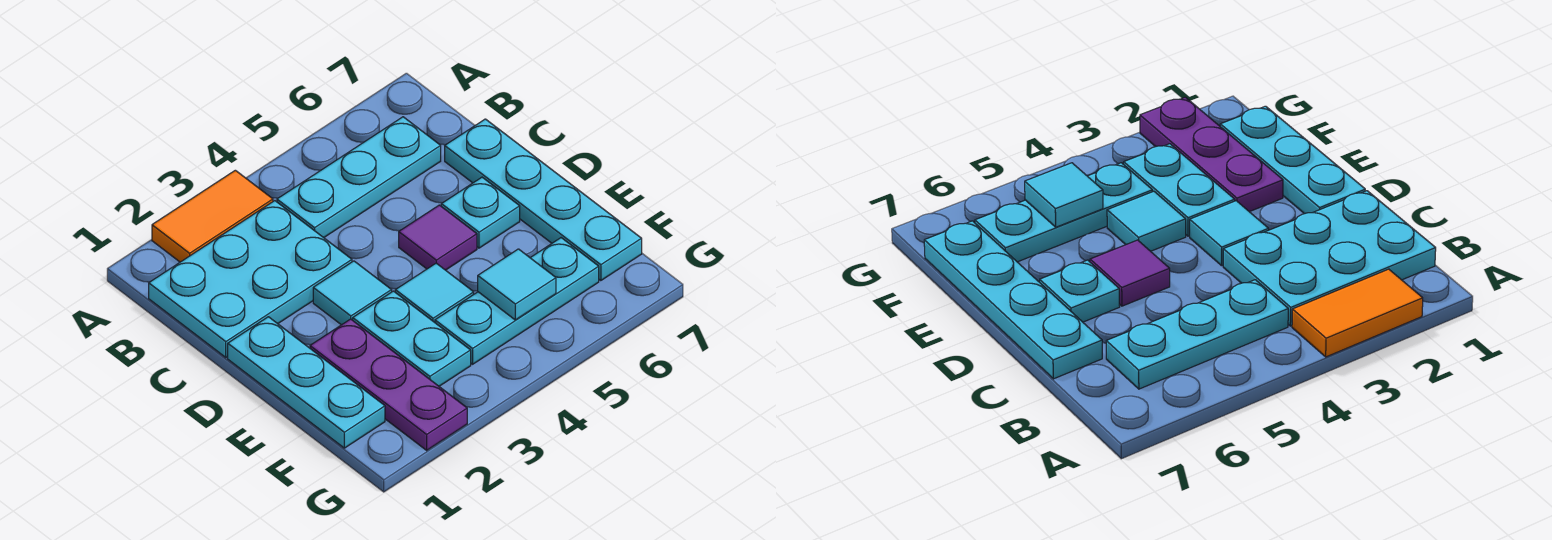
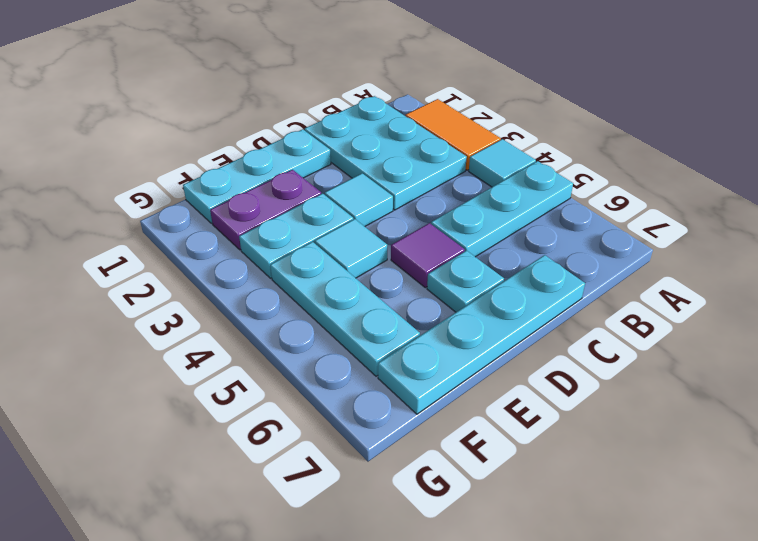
cyan 1x3 plate [277,117,441,238] -> cyan 1x3 plate turned to [431,161,573,257]
purple 1x3 plate [310,319,467,450] -> purple 1x2 plate [210,170,321,250]
cyan 1x1 tile [478,249,556,320] -> cyan 1x1 tile moved to [469,139,536,187]

